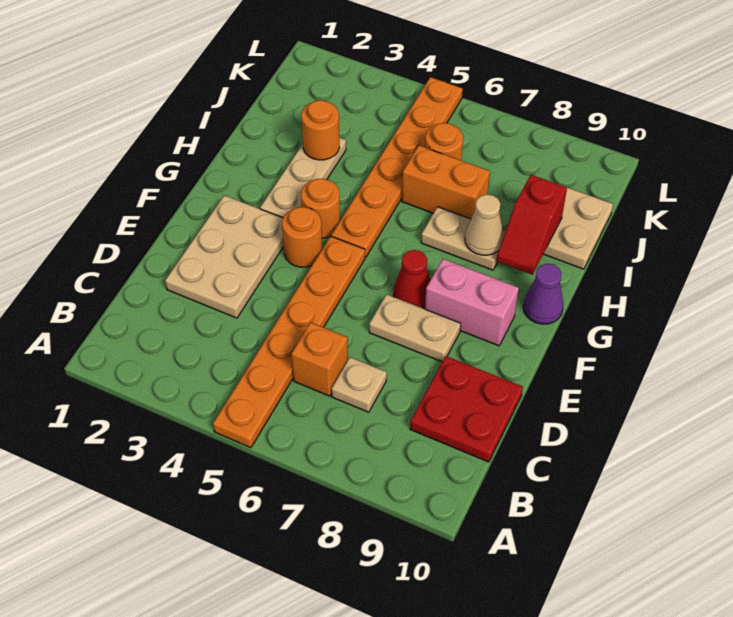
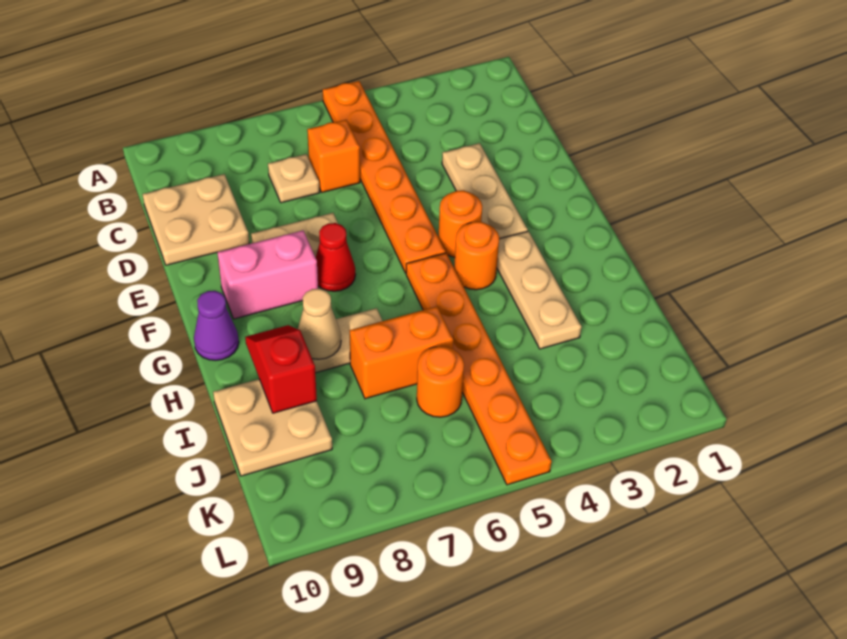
red 2x2 plate [410,356,523,462] -> tan 2x2 plate [143,174,249,265]
tan 2x3 plate [165,195,284,318] -> tan 1x3 plate [442,143,528,239]
orange 1x1 round brick [301,100,340,160] -> none

